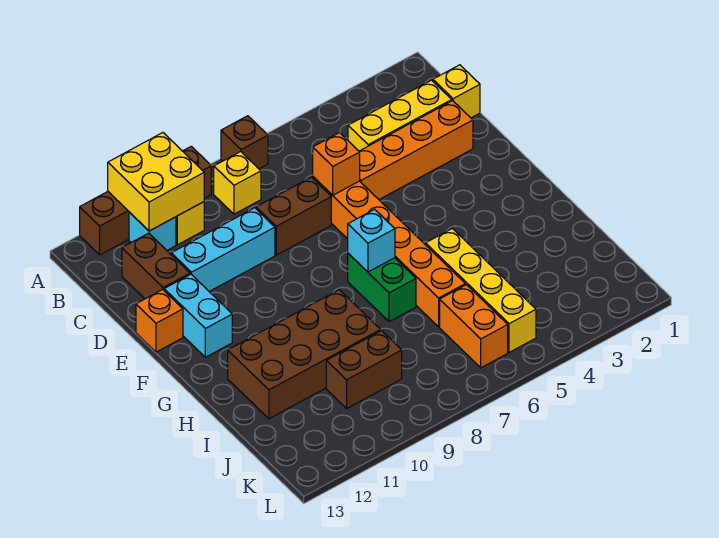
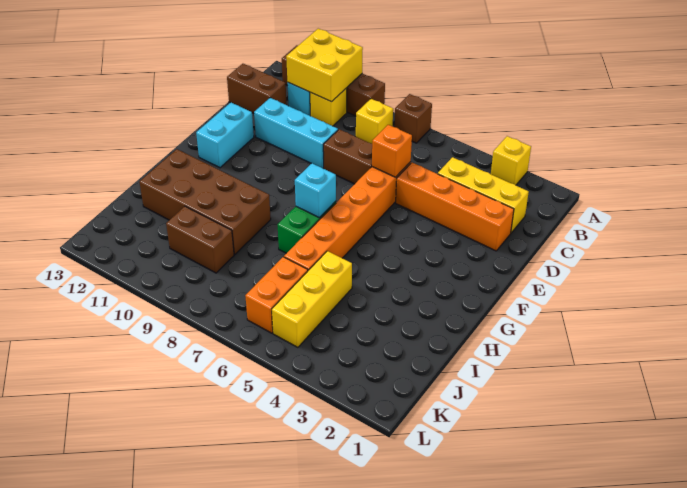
yellow 1x1 brick [433,65,480,118] -> yellow 1x1 brick moved to [491,136,531,185]
brown 1x2 brick [122,233,190,299] -> brown 1x2 brick turned to [227,64,287,113]
orange 1x1 brick [136,290,183,352] -> none
yellow 1x4 brick [426,228,536,353] -> yellow 1x3 brick [272,251,352,347]

